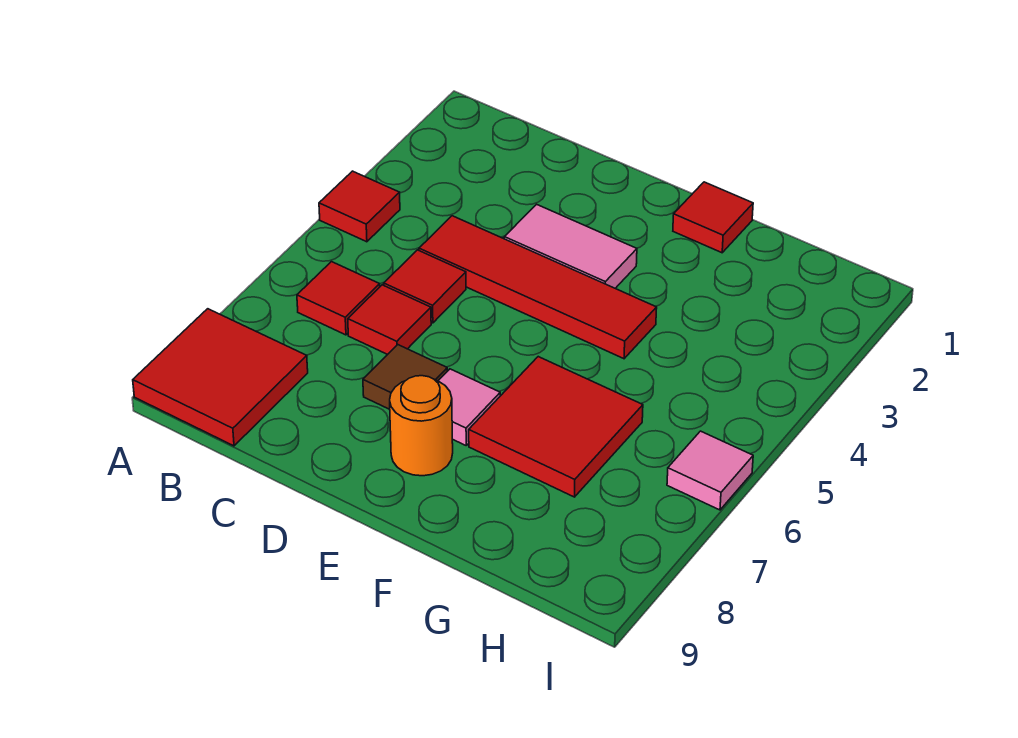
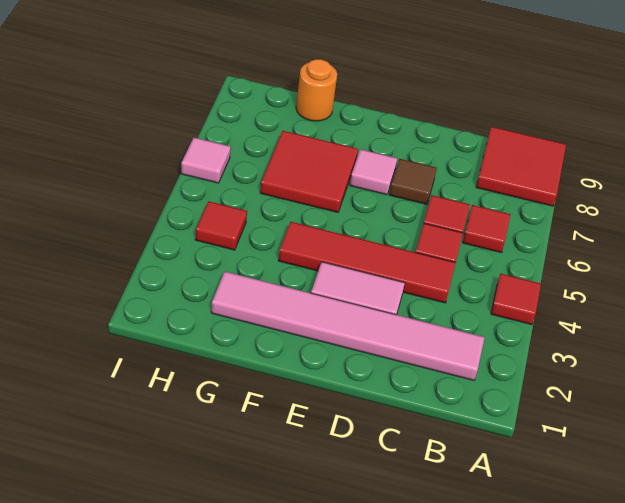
none -> pink 1x6 tile [211,272,485,380]
orange 1x1 round brick [390,376,453,476] -> orange 1x1 round brick moved to [296,59,337,121]
red 1x1 tile [673,182,753,253] -> red 1x1 tile moved to [195,201,247,250]

